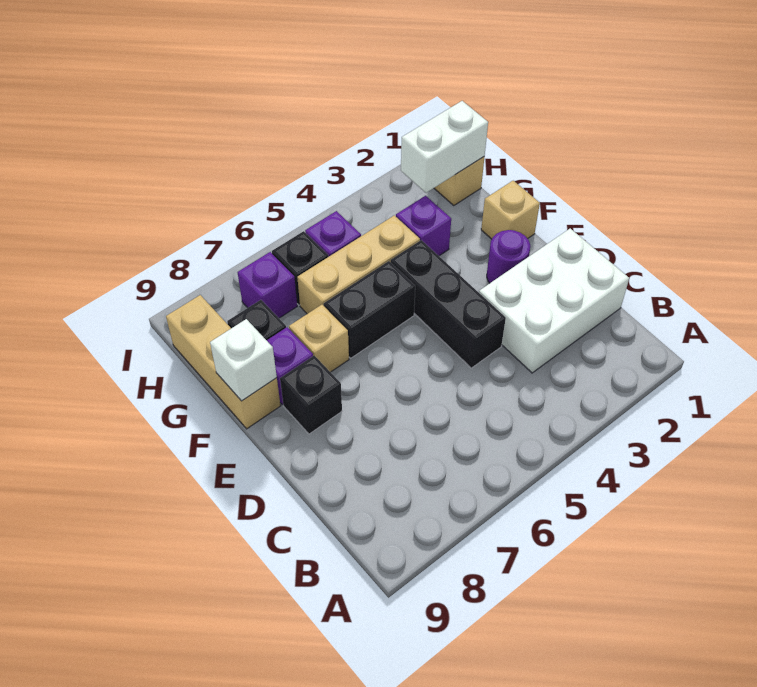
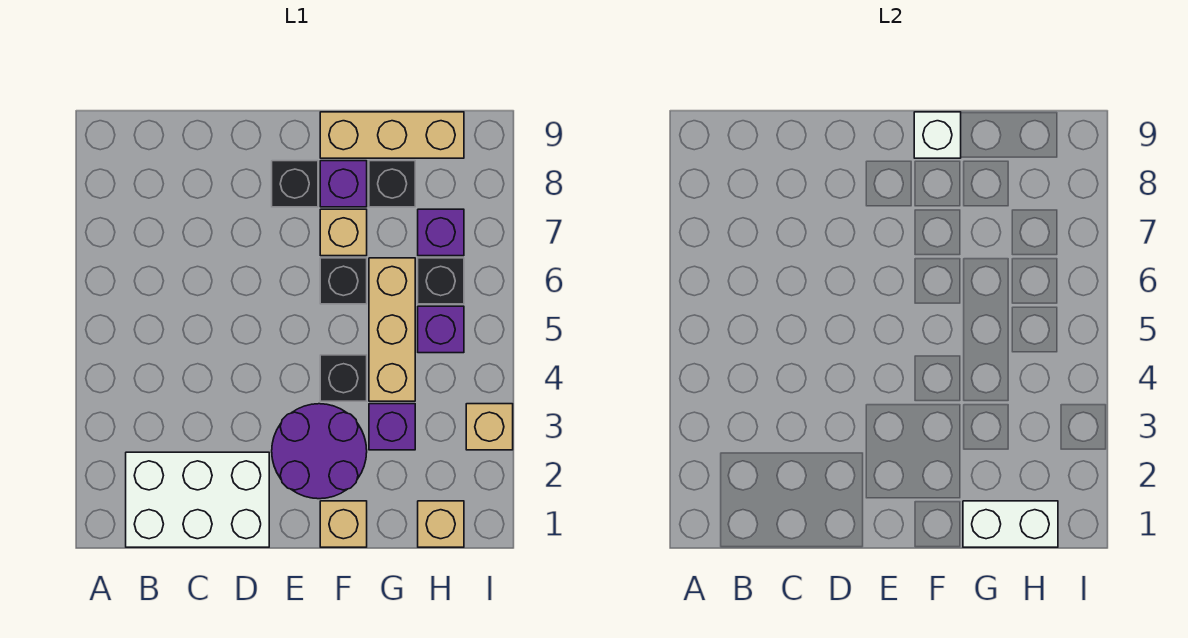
white 2x3 brick [479,228,629,373] -> white 2x3 brick turned to [126,452,269,547]
black 1x3 brick [391,240,506,368] -> black 1x1 brick [320,355,367,401]
purple 1x1 round brick [487,230,530,283] -> purple 2x2 round brick [272,404,367,499]
black 1x2 brick [324,261,415,358] -> black 1x1 brick [320,258,367,304]
white 1x2 brick [401,101,488,193] -> white 1x2 brick turned to [963,501,1058,547]
none -> tan 1x1 brick [466,404,513,450]

